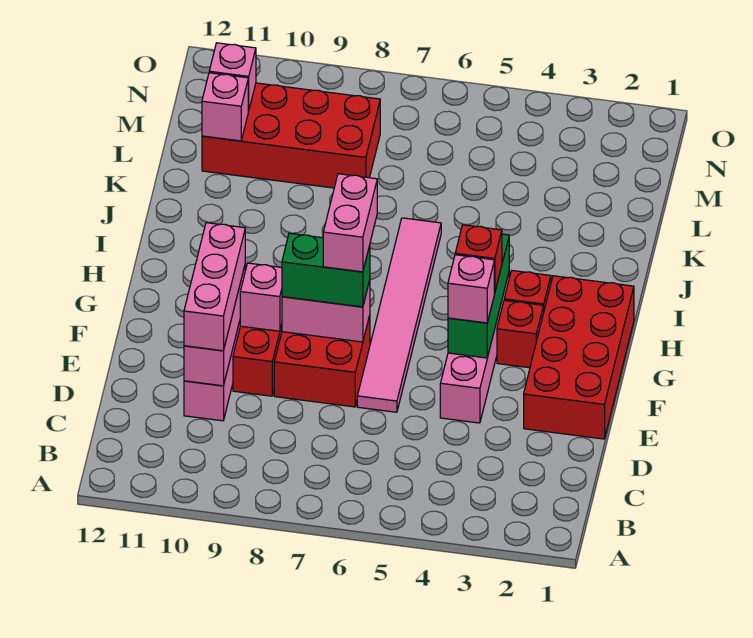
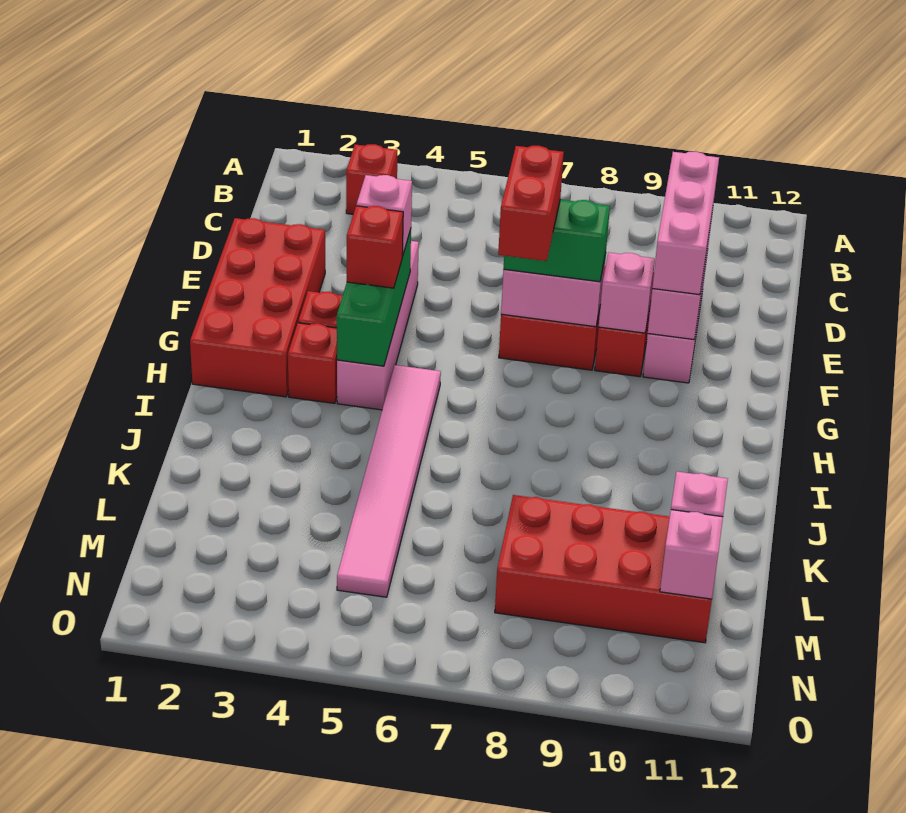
none -> red 1x1 brick [346,144,397,214]
pink 1x6 tile [357,218,441,412] -> pink 1x6 tile moved to [337,365,441,597]
pink 1x2 brick [323,174,377,272] -> red 1x2 brick [498,146,564,261]

